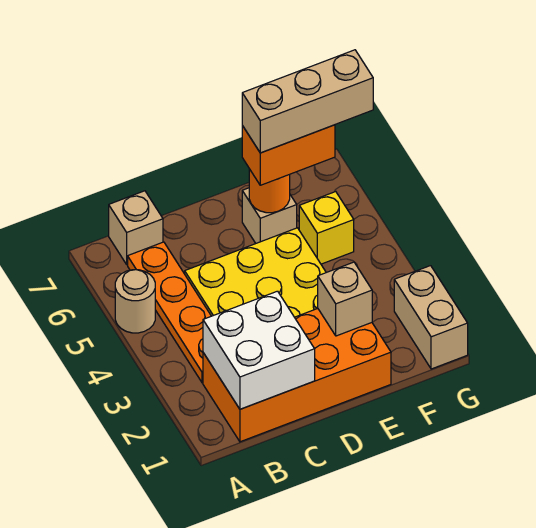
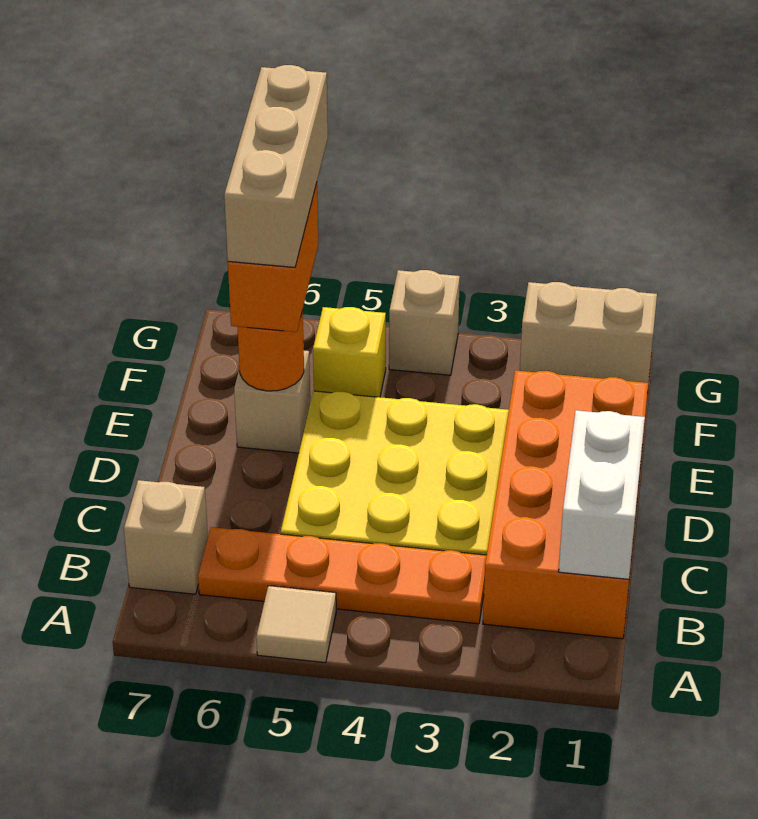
tan 1x1 round brick [115,270,155,333] -> tan 1x1 tile [256,586,336,663]
white 2x2 brick [203,291,315,409] -> white 1x2 brick [559,410,645,579]
tan 1x1 brick [318,262,372,336] -> tan 1x1 brick moved to [389,270,460,375]

